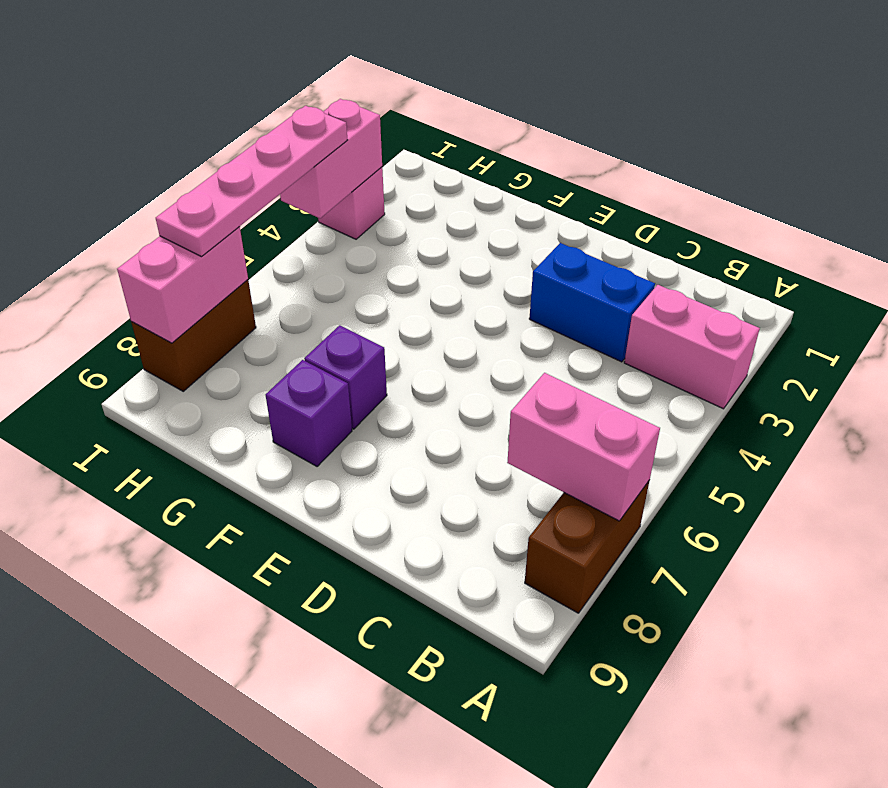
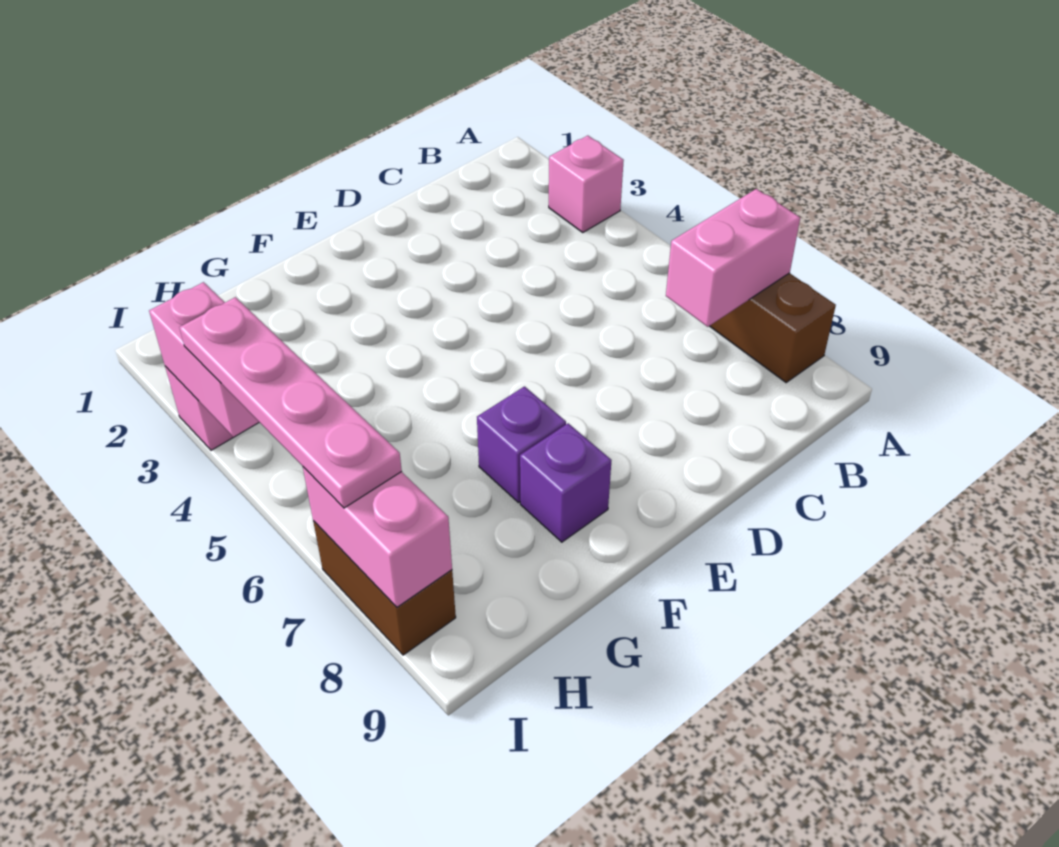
pink 1x2 brick [624,285,760,409] -> pink 1x1 brick [549,136,624,232]
blue 1x2 brick [529,243,655,362] -> none

